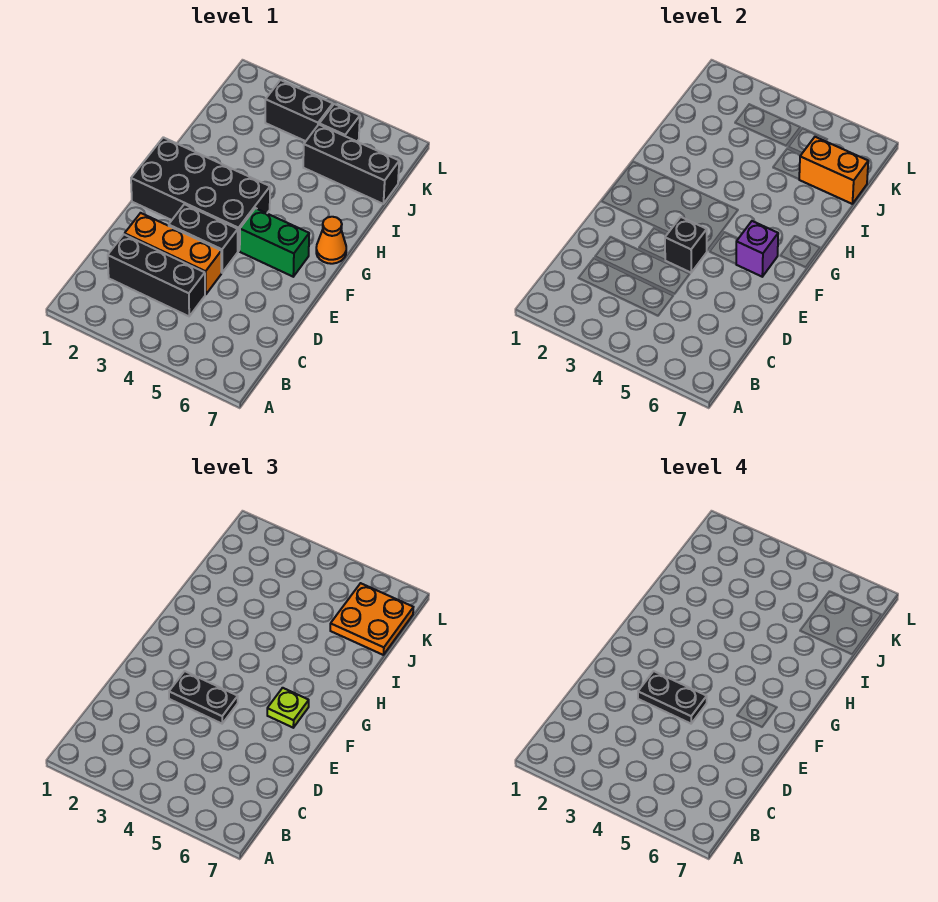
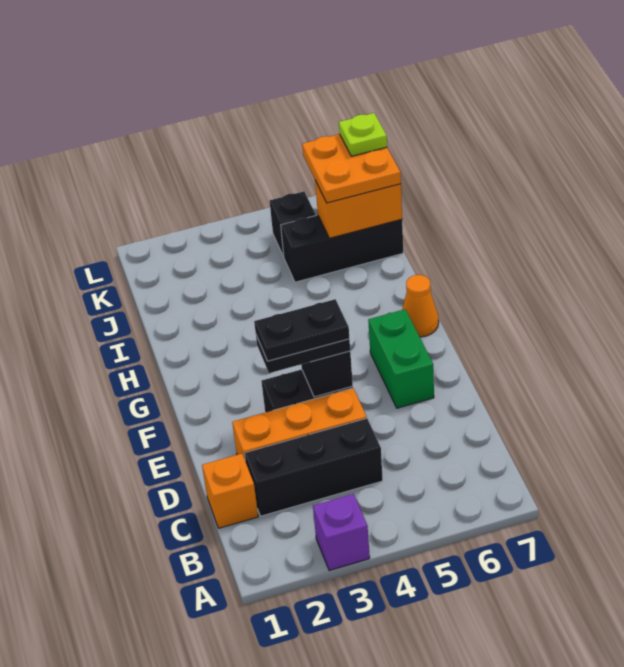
none -> orange 1x1 brick [202,454,258,528]
black 2x4 brick [131,137,270,251] -> none
green 1x2 brick [240,208,309,277] -> green 1x2 brick turned to [368,309,434,408]
purple 1x1 brick [736,221,778,277] -> purple 1x1 brick moved to [313,494,370,571]
lime 1x1 plate [267,688,309,728] -> lime 1x1 plate moved to [339,113,387,156]
black 1x2 brick [265,80,333,141] -> none

